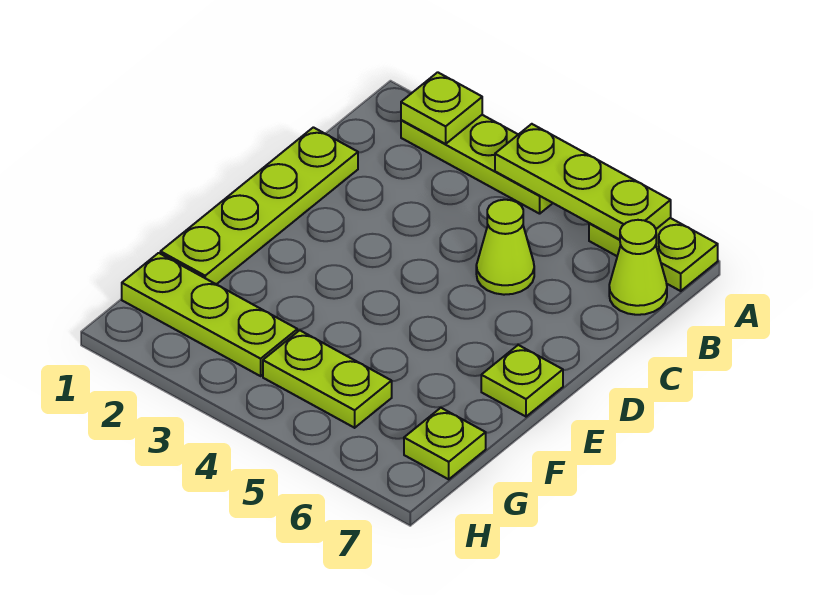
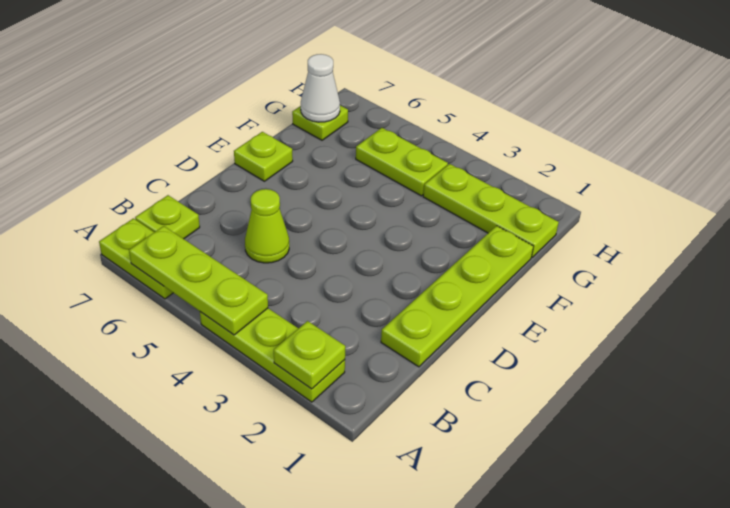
lime 1x1 cone [609,220,667,315] -> lime 1x1 plate [135,195,200,239]
none -> white 1x1 cone [301,54,340,122]

